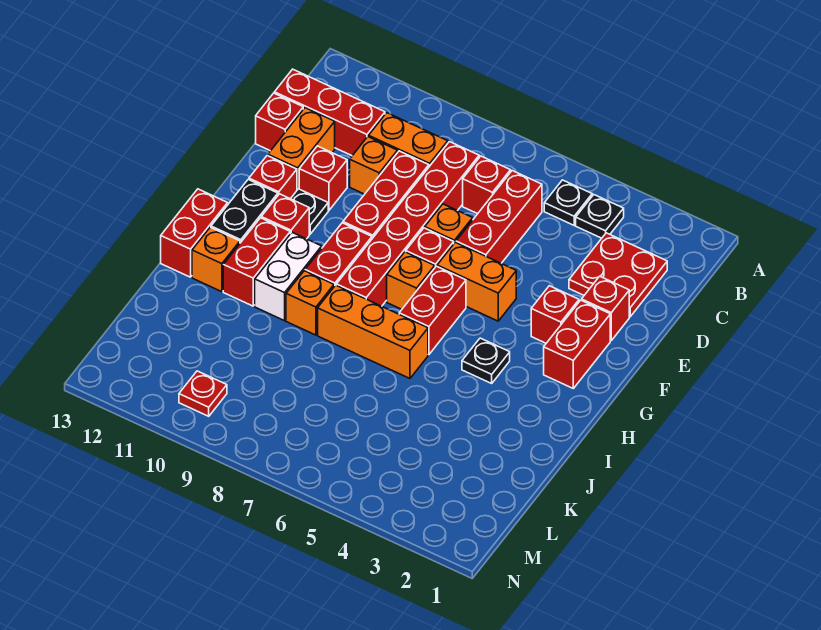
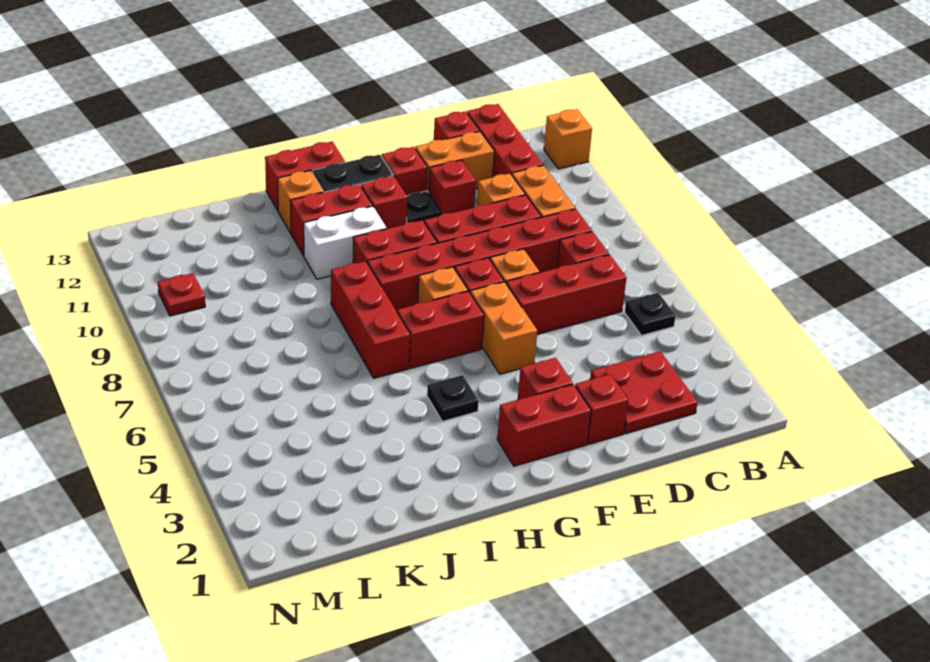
black 1x1 plate [576,195,624,238] -> none
orange 1x3 brick [318,285,428,378] -> red 1x3 brick [331,261,410,378]
orange 1x1 brick [286,271,334,335] -> orange 1x1 brick moved to [544,109,592,169]

